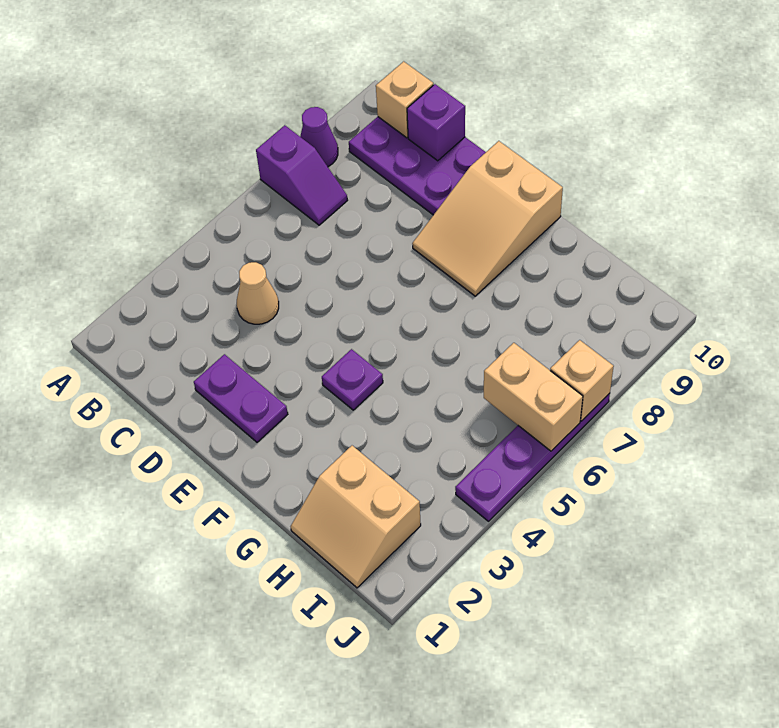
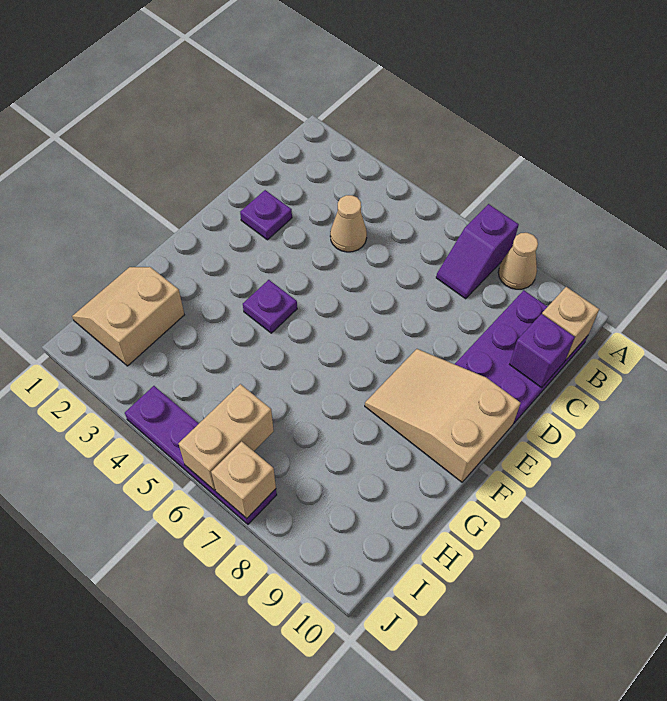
purple 1x1 cone [300,107,338,167] -> tan 1x1 cone [498,233,538,289]
purple 1x2 plate [194,354,288,442] -> purple 1x1 plate [240,190,292,240]

